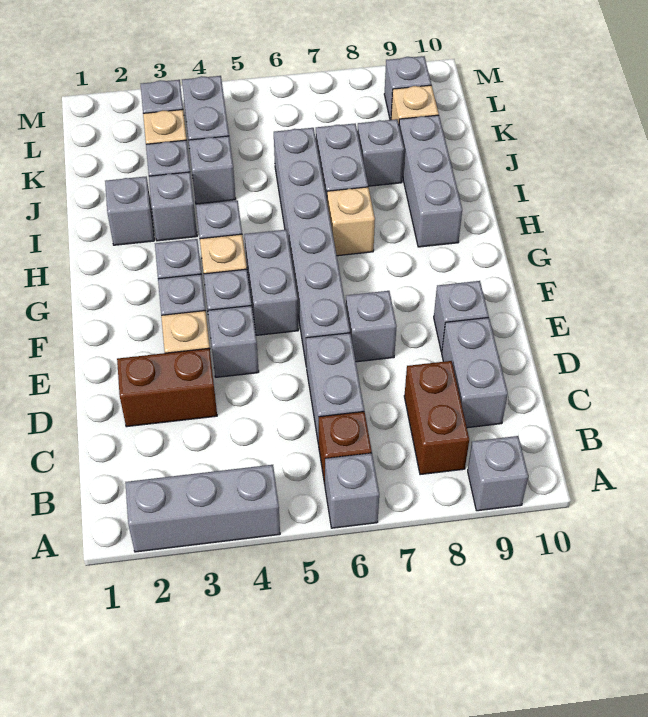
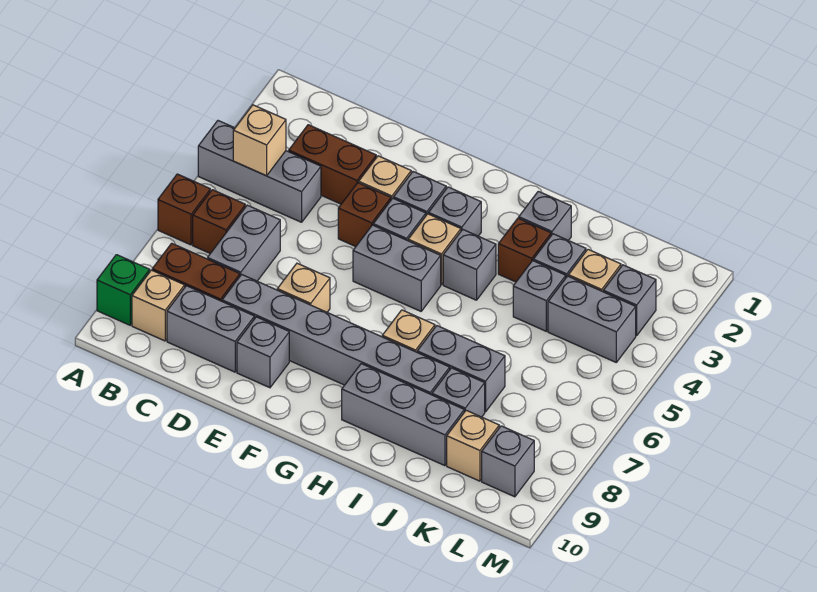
grey 1x3 brick [125,465,280,552] -> grey 1x3 brick turned to [198,121,321,222]
grey 1x1 brick [325,453,379,528] -> brown 1x1 brick [158,174,210,245]
grey 1x1 brick [468,436,528,511] -> green 1x1 brick [97,255,150,325]
none -> tan 1x1 brick [233,105,286,176]
none -> tan 1x1 brick [132,270,185,341]
grey 1x2 brick [306,333,364,445] -> grey 1x2 brick turned to [208,205,280,281]
brown 1x2 brick [117,348,217,427] -> brown 1x2 brick turned to [289,125,376,204]
grey 1x1 brick [208,306,259,377] -> brown 1x1 brick [338,183,391,247]
grey 1x6 brick [274,128,350,367] -> grey 1x6 brick moved to [222,274,450,395]
grey 1x1 brick [346,291,397,362] -> tan 1x1 brick [277,263,330,312]
grey 1x1 brick [149,172,197,241] -> brown 1x1 brick [498,218,551,282]

